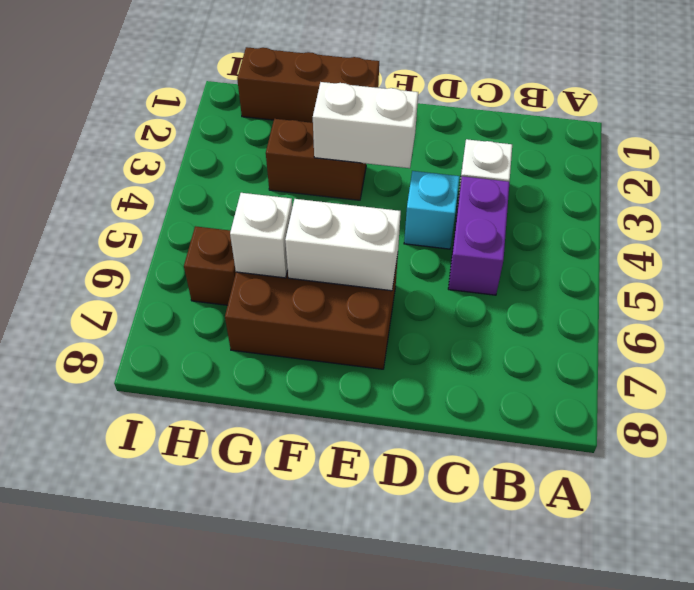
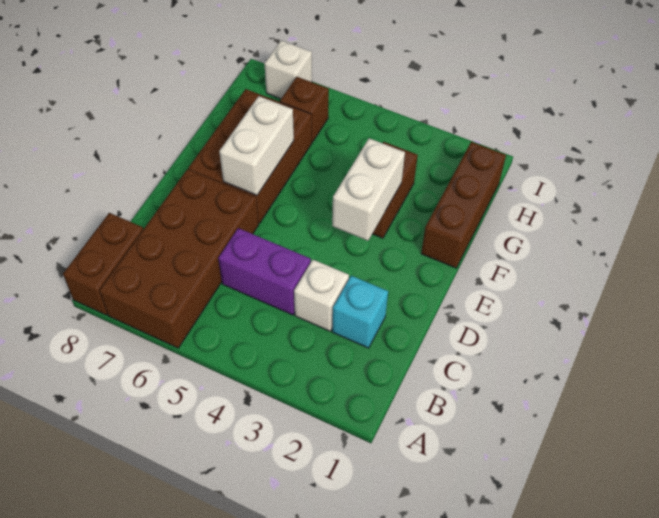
none -> brown 2x4 brick [99,169,259,348]
none -> brown 1x2 brick [63,213,143,315]
cyan 1x1 brick [404,171,459,249] -> cyan 1x1 brick moved to [332,276,388,348]
white 1x1 brick [230,193,292,278] -> white 1x1 brick moved to [264,41,312,99]

